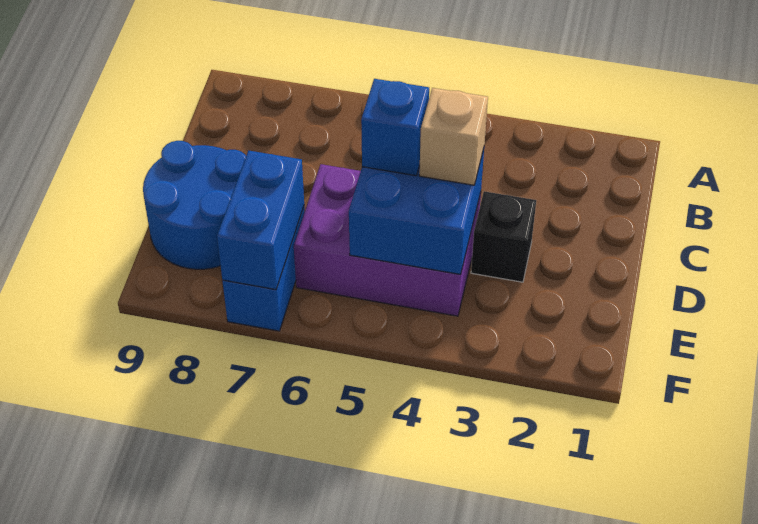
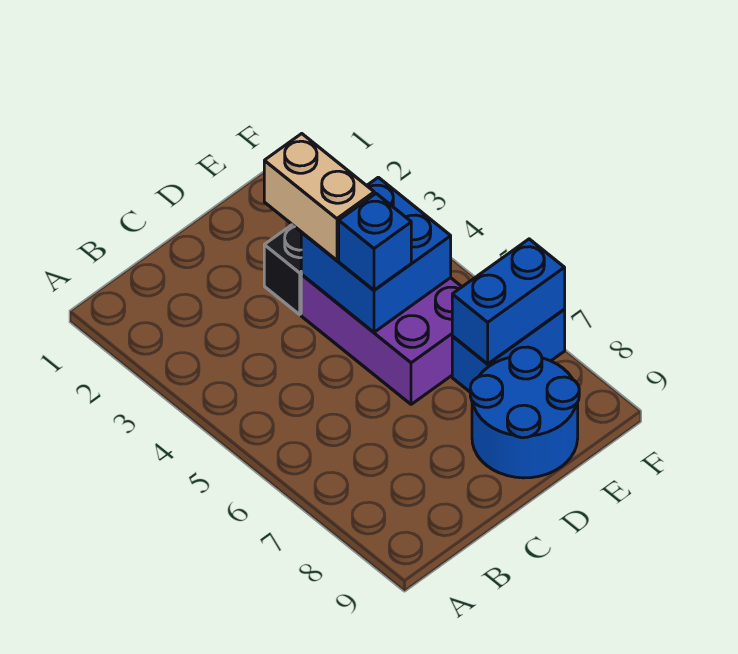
tan 1x1 brick [419,88,488,185] -> tan 1x2 brick [264,134,374,260]

